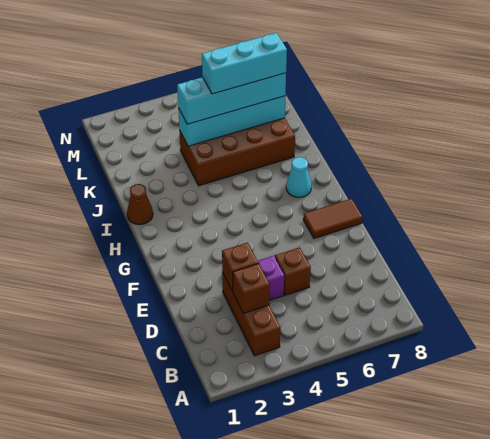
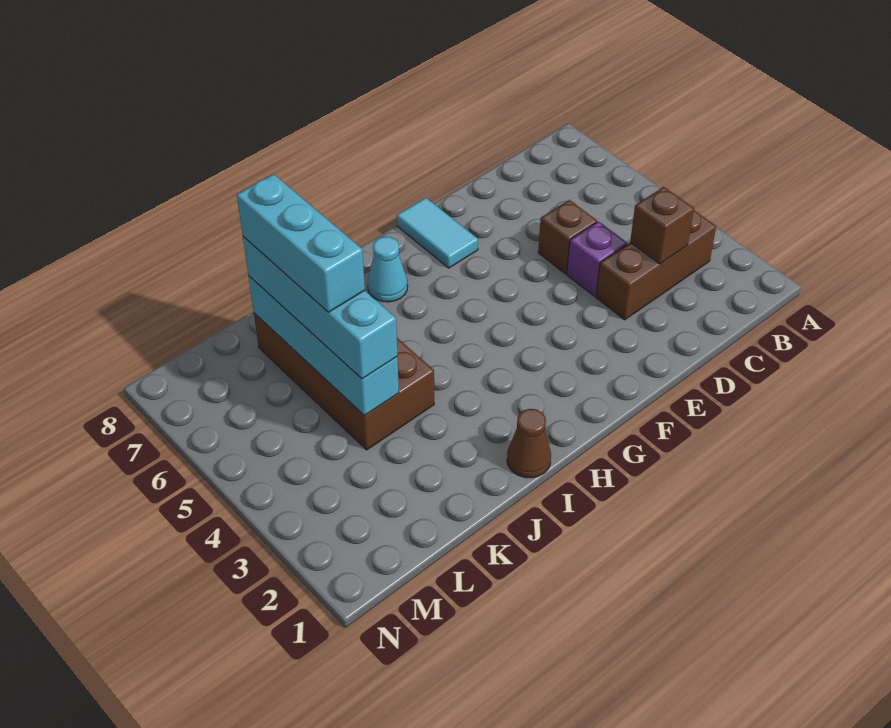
brown 1x1 brick [222,243,258,291] -> none
brown 1x2 tile [303,199,363,238] -> cyan 1x2 tile [397,198,478,268]

